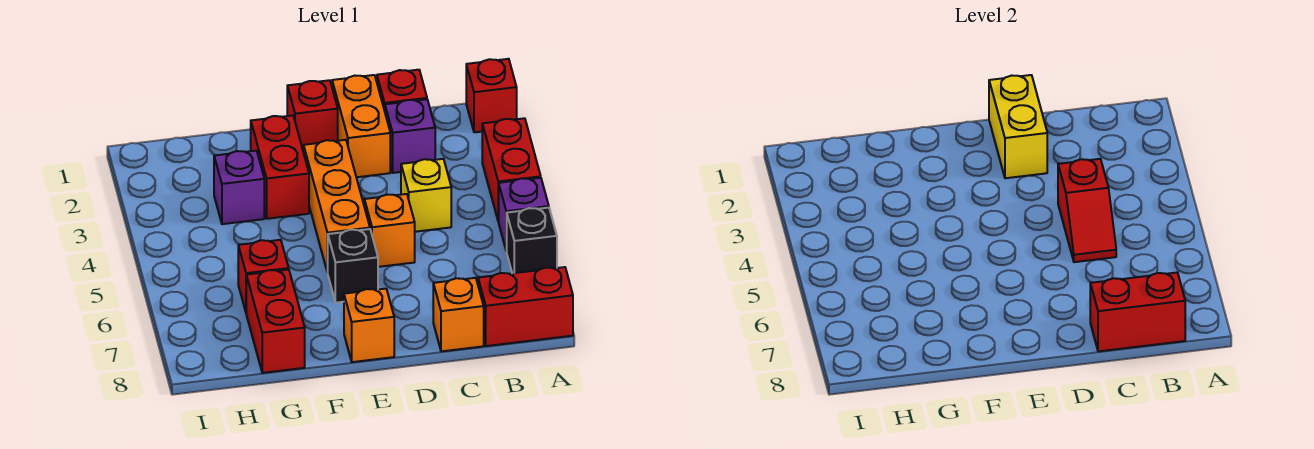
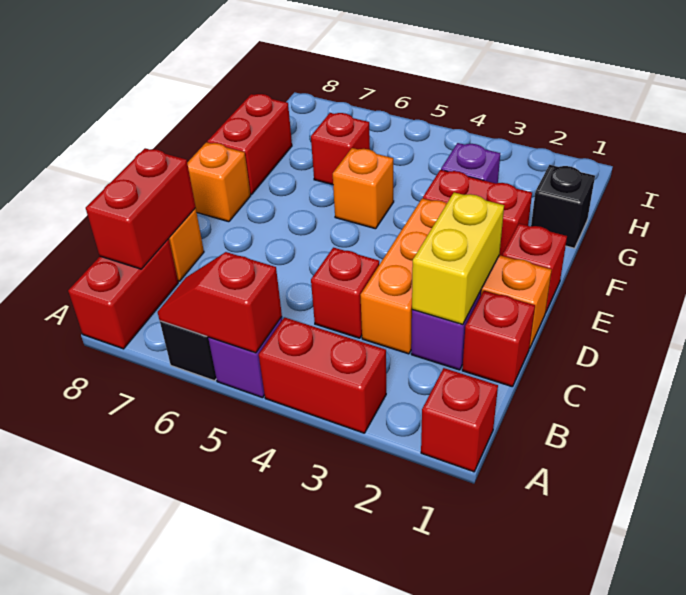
yellow 1x1 brick [401,159,451,232] -> red 1x1 brick [311,248,379,338]
red 1x2 slope [1058,159,1116,262] -> red 1x2 slope moved to [158,252,282,353]
yellow 1x2 brick [989,75,1047,178] -> yellow 1x2 brick turned to [412,192,504,325]
orange 1x1 brick [364,194,415,267] -> orange 1x1 brick moved to [333,148,394,229]
orange 1x3 brick [304,140,370,273] -> orange 1x3 brick turned to [360,198,447,354]
black 1x1 brick [328,229,378,303] -> black 1x1 brick moved to [531,165,595,248]
red 1x2 brick [246,270,305,373] -> red 1x2 brick turned to [207,94,292,195]

